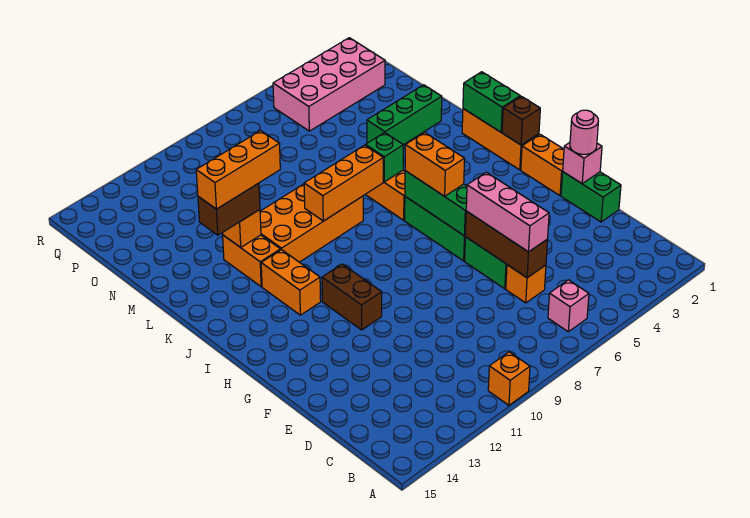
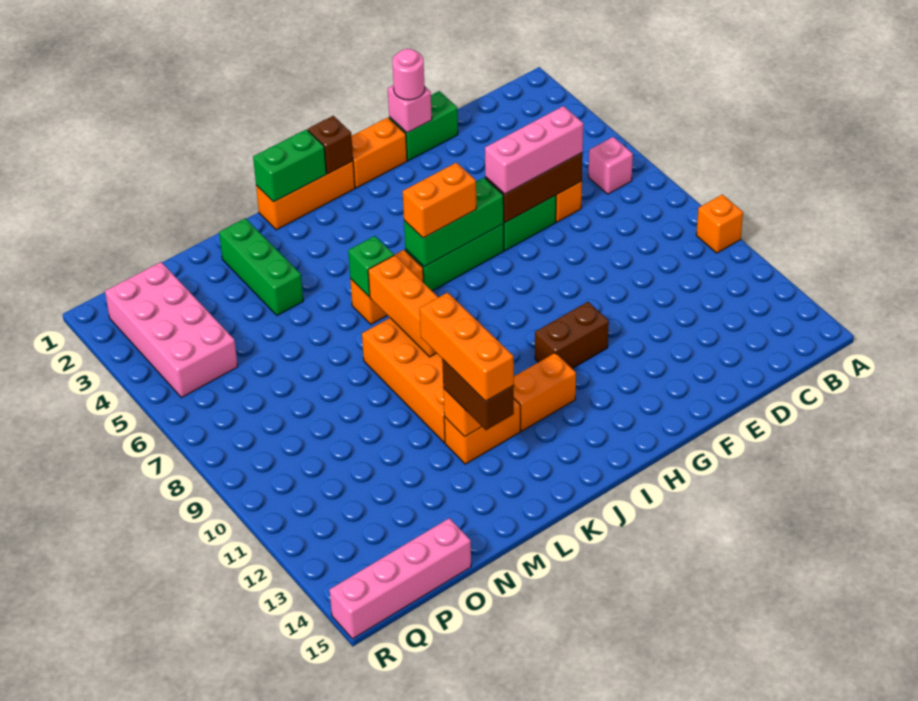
none -> pink 1x4 brick [330,518,471,639]

